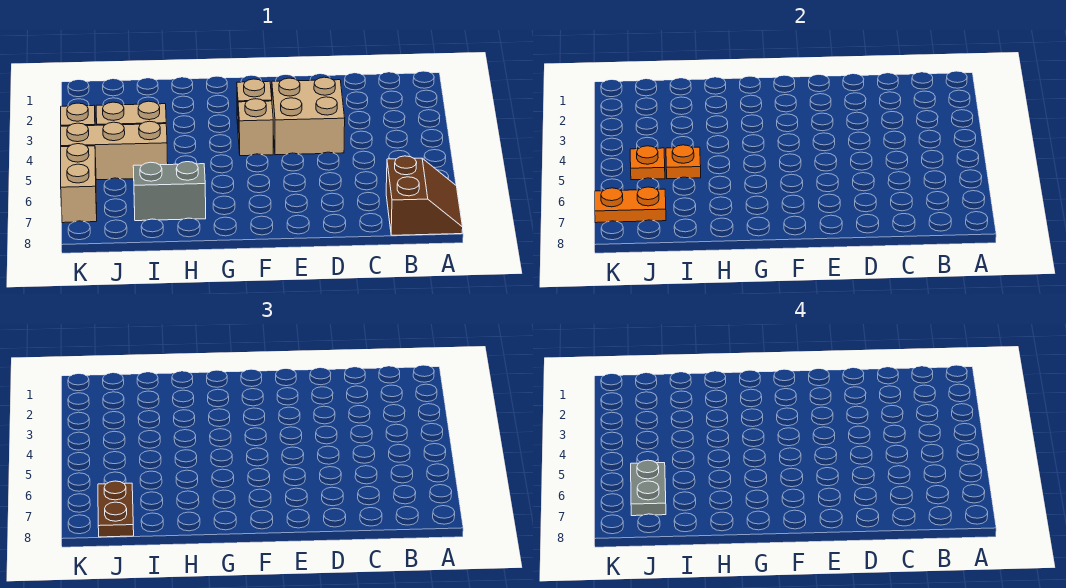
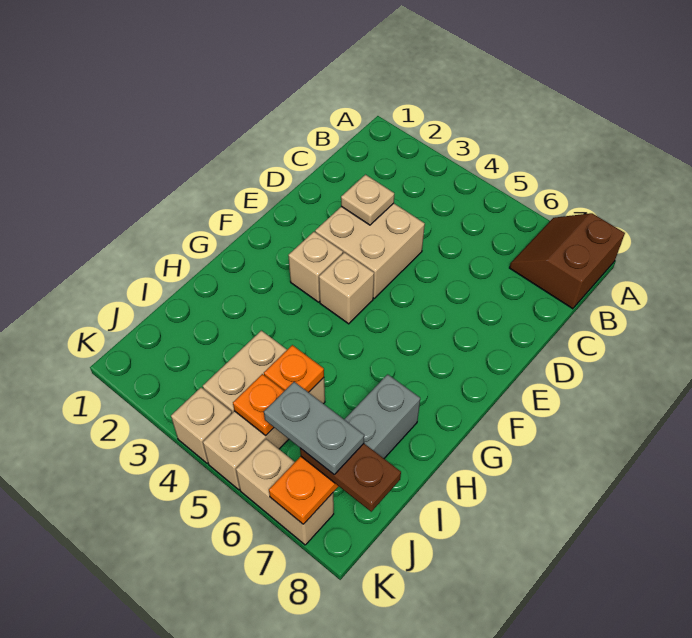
brown 2x2 slope [386,156,463,235] -> brown 2x2 slope turned to [509,213,625,309]
none -> tan 1x1 plate [341,175,394,225]

